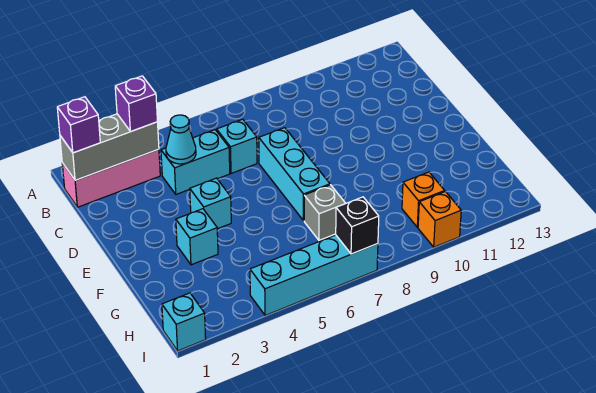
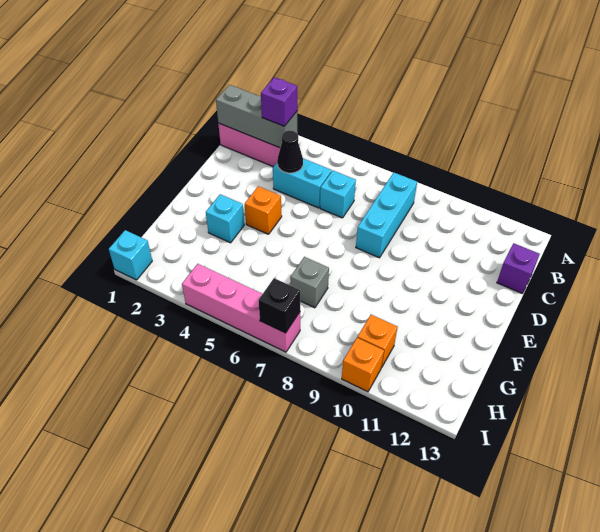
purple 1x1 brick [57,97,100,153] -> purple 1x1 brick moved to [497,243,540,294]
cyan 1x1 cone [166,115,196,164] -> black 1x1 cone [277,131,303,173]
cyan 1x3 brick [259,128,330,221] -> cyan 1x3 brick moved to [356,173,417,258]
cyan 1x1 brick [190,178,231,229] -> orange 1x1 brick [245,186,282,234]
cyan 1x4 brick [250,235,378,316] -> pink 1x4 brick [182,264,300,352]

